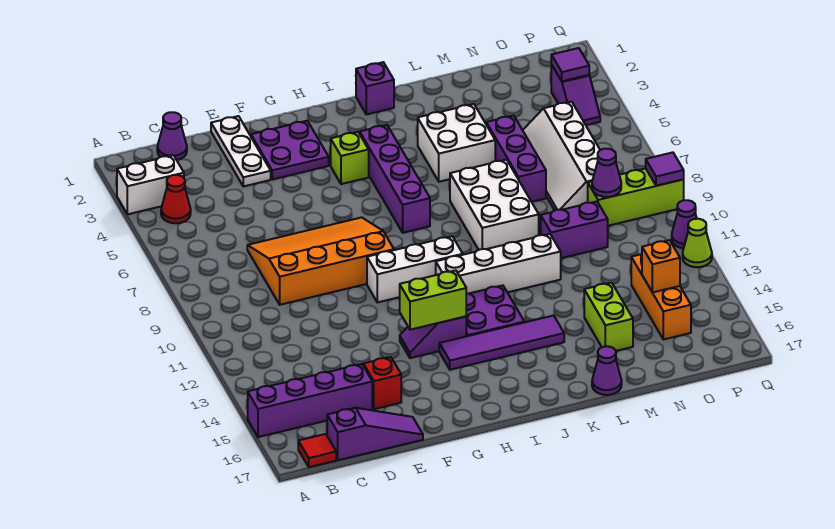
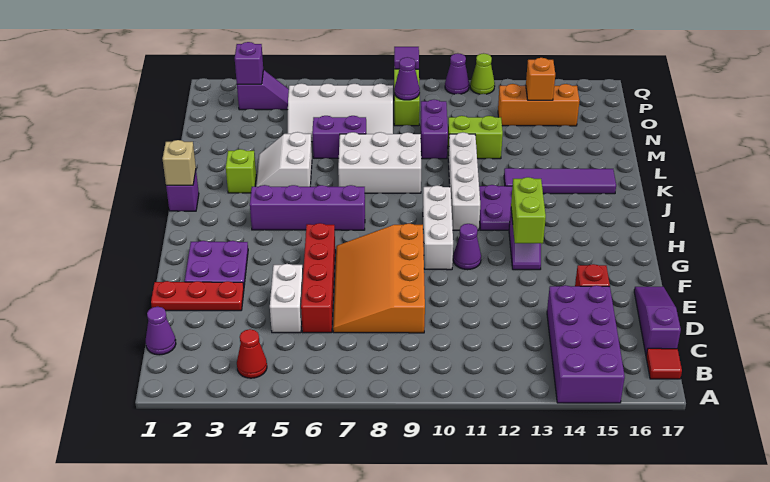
white 1x2 brick [117,155,184,214] -> white 1x2 brick moved to [270,264,303,333]
purple 1x4 brick [248,364,372,437] -> purple 2x4 brick [547,285,625,403]
none -> red 1x4 brick [301,223,335,333]
white 1x3 plate [211,116,271,186] -> red 1x3 plate [151,281,244,311]
lime 1x1 brick [331,132,369,184] -> lime 1x1 brick moved to [226,149,256,193]
purple 1x4 tile [439,316,564,370] -> purple 1x4 tile turned to [504,168,616,194]
none -> tan 1x1 brick [163,140,196,185]
white 2x2 brick [418,104,495,182] -> white 2x2 slope [256,132,312,187]
purple 1x1 cone [592,346,622,395] -> purple 1x1 cone moved to [453,224,481,270]
purple 1x3 brick [486,116,546,202] -> purple 1x2 brick [312,116,366,158]
lime 1x2 brick [584,283,633,351] -> lime 1x2 brick moved to [448,116,503,159]
purple 1x1 tile [551,48,589,81] -> purple 1x1 brick [235,42,263,84]

